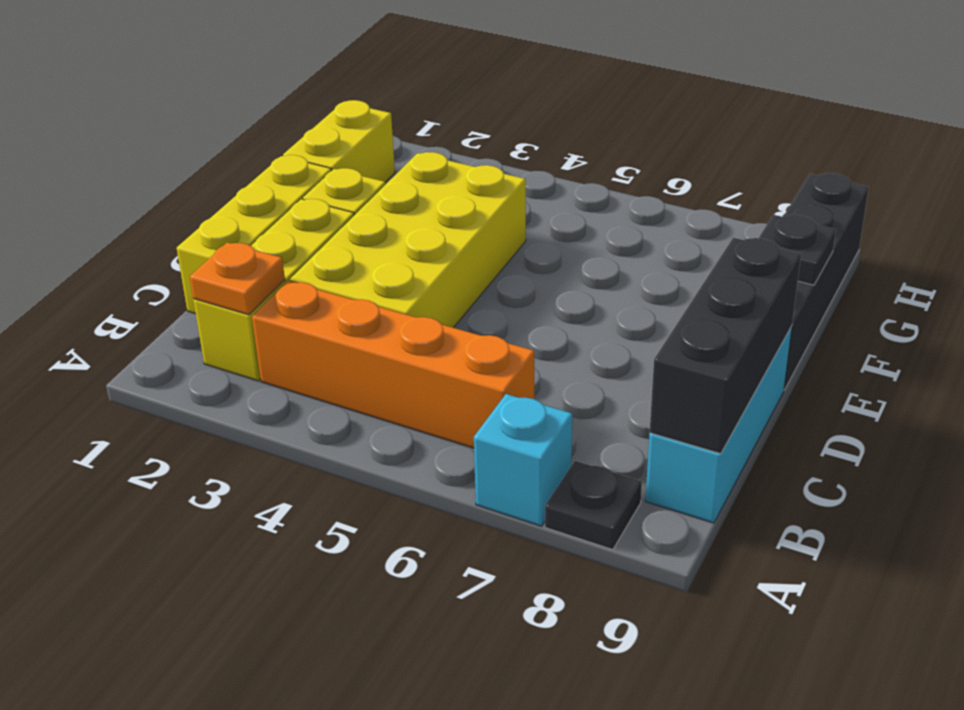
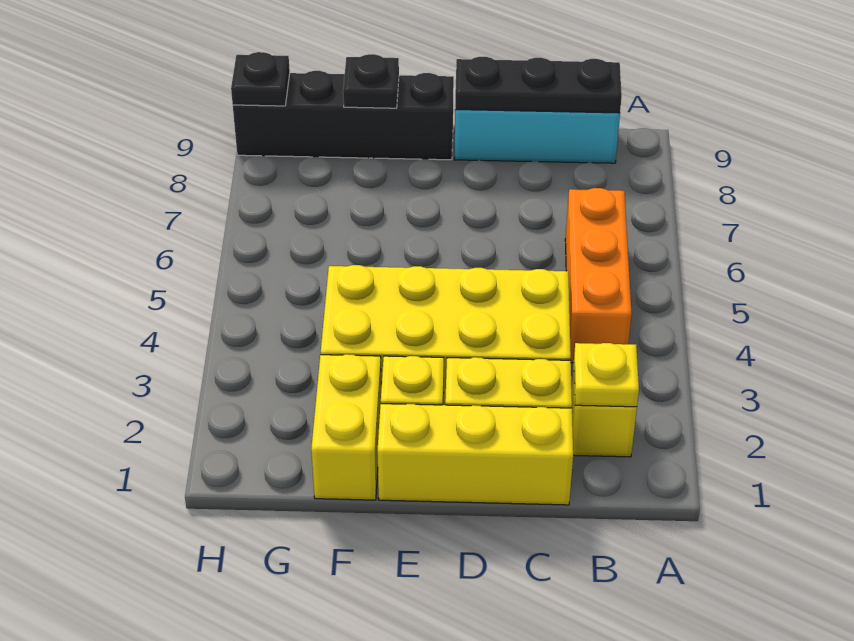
cyan 1x1 brick [474,394,572,526] -> none
black 1x1 plate [545,461,642,550] -> black 1x1 plate moved to [231,52,290,106]
orange 1x1 plate [190,243,285,315] -> yellow 1x1 plate [574,343,639,407]
orange 1x4 brick [252,281,534,448] -> orange 1x3 brick [565,188,632,363]
black 1x3 brick [650,238,801,454] -> black 1x3 plate [455,57,622,113]
yellow 1x2 brick [283,100,395,182] -> yellow 1x2 brick turned to [311,354,381,500]

